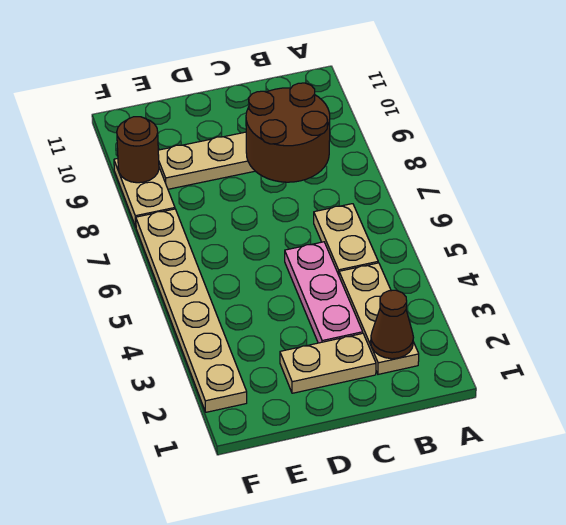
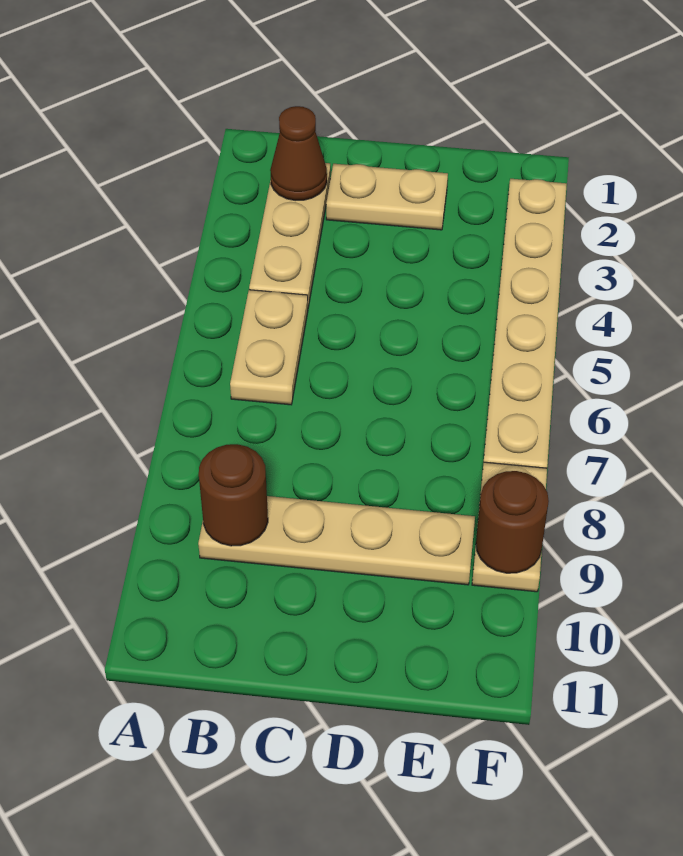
brown 2x2 round brick [246,83,330,182] -> brown 1x1 round brick [199,444,268,546]
pink 1x3 plate [285,242,363,343] -> none

